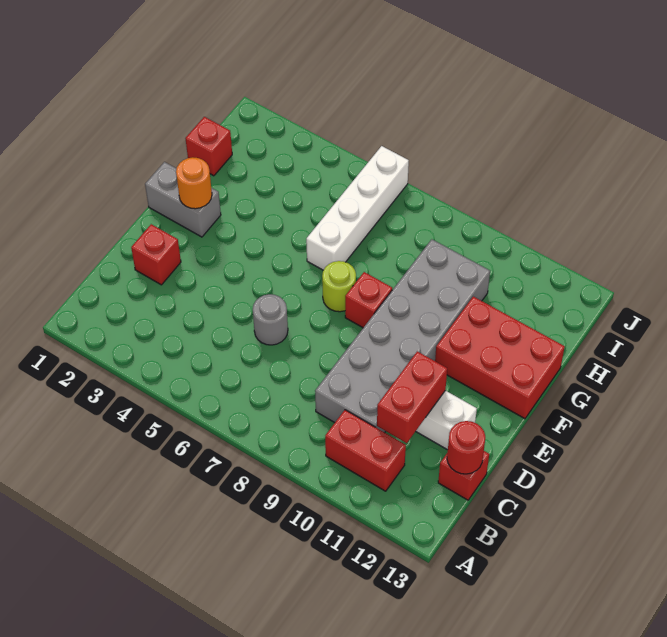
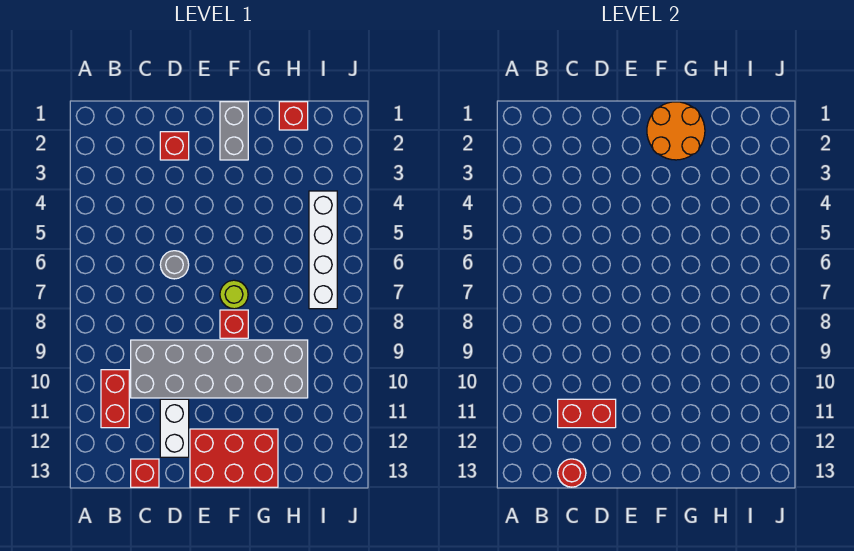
orange 1x1 round brick [176,157,212,209] -> orange 2x2 round brick [647,102,705,160]
red 2x3 brick [435,297,565,419] -> red 2x3 brick turned to [190,429,278,487]
white 1x4 brick [306,146,409,270] -> white 1x4 brick turned to [309,191,337,309]

